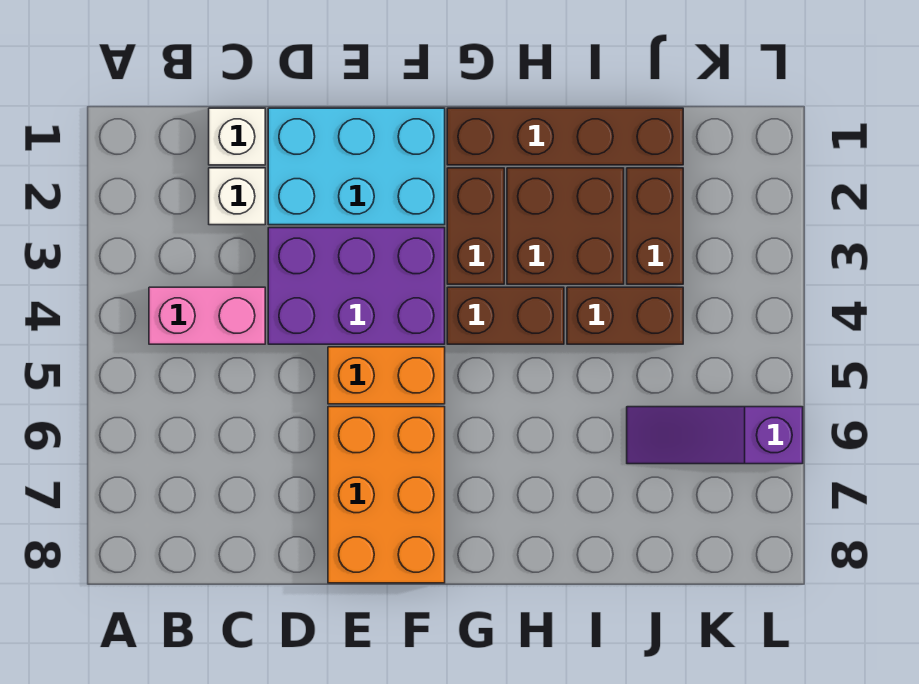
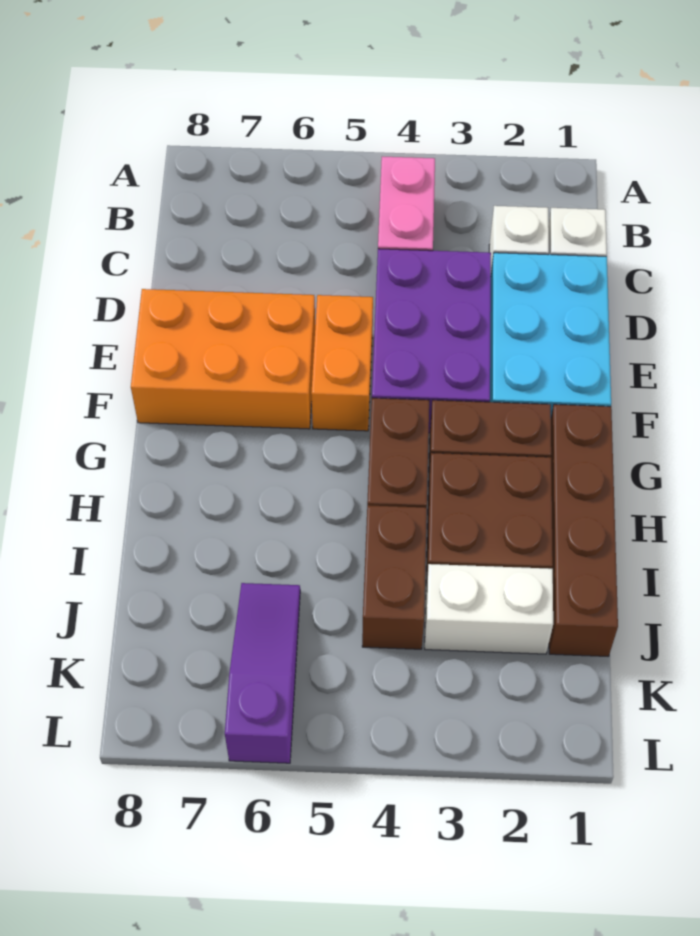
brown 1x2 brick [627,168,683,284] -> white 1x2 brick [425,564,553,654]

